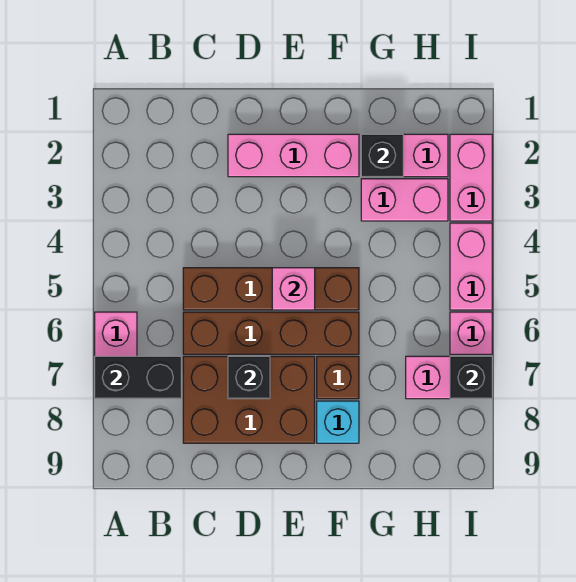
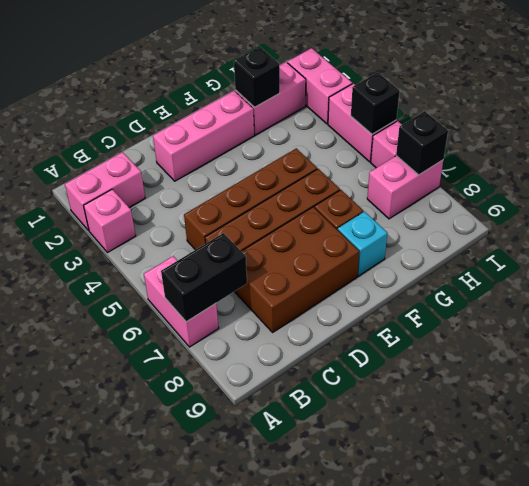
black 1x1 brick [228,356,270,399] -> black 1x1 brick moved to [351,72,400,134]
pink 1x1 brick [272,268,315,310] -> pink 1x1 brick moved to [84,189,136,253]
pink 1x2 brick [361,179,448,221] -> pink 1x2 brick moved to [65,152,145,230]

